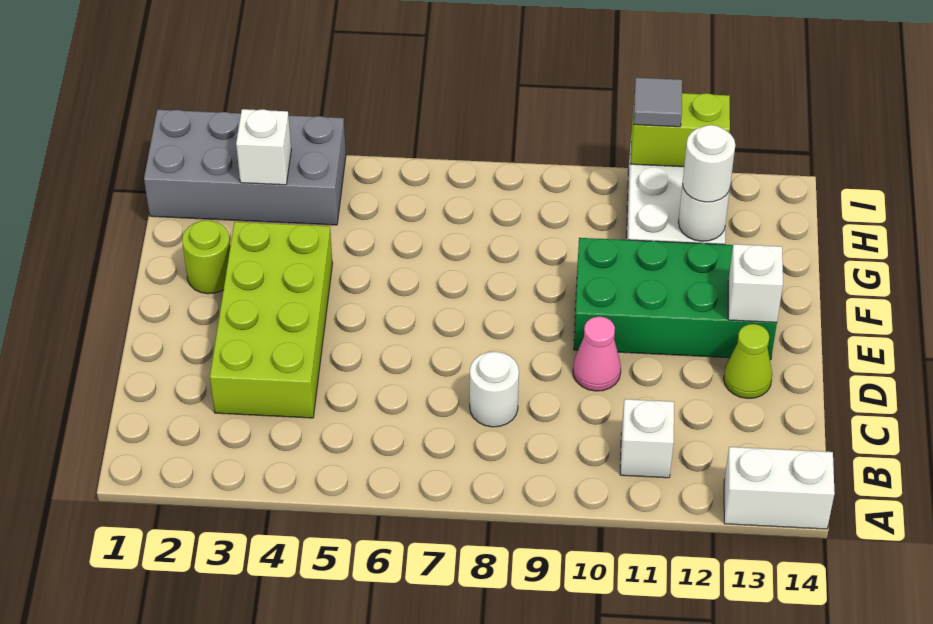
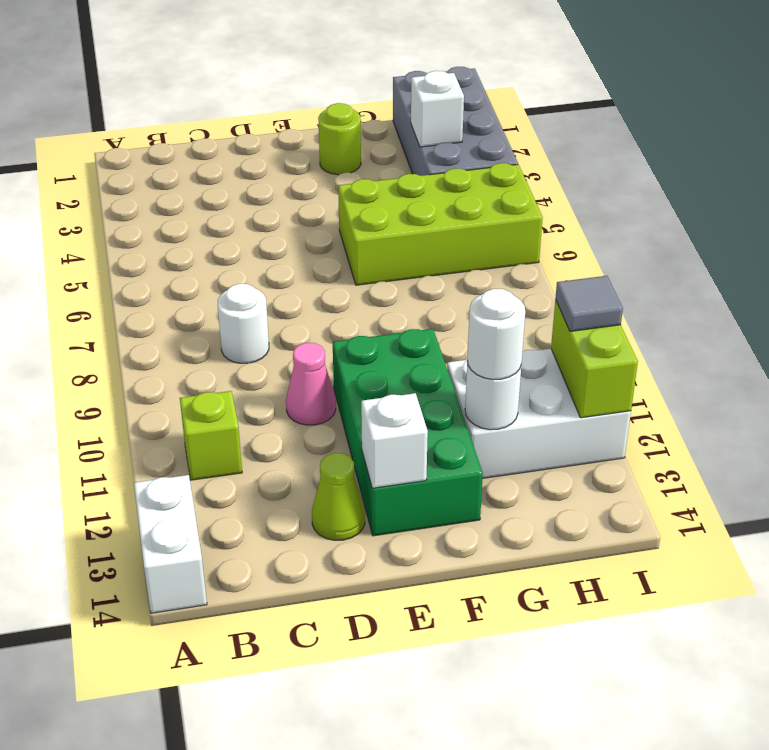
white 1x1 brick [620,399,674,478] -> lime 1x1 brick [180,391,242,480]
lime 2x4 brick [210,222,333,418] -> lime 2x4 brick moved to [338,163,543,285]

